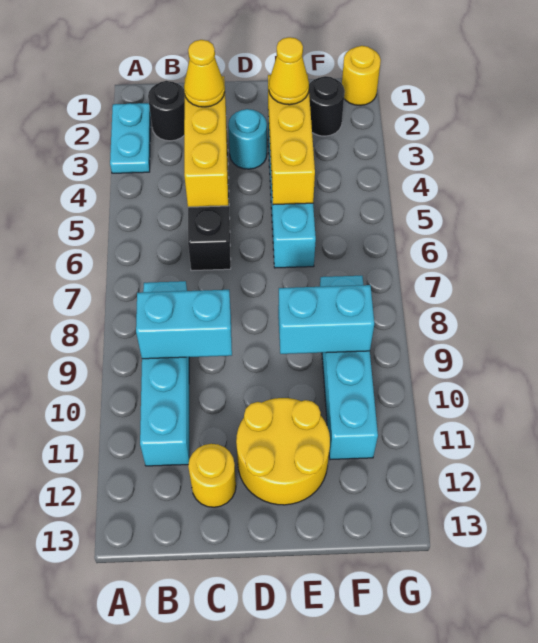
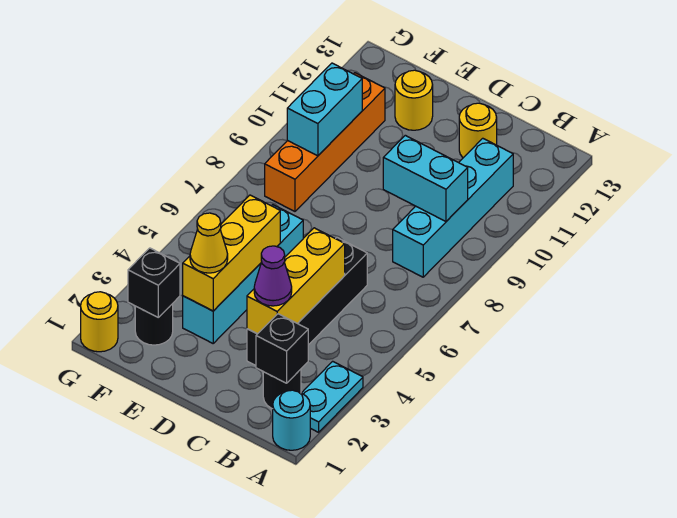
none -> black 1x1 brick [256,314,308,383]
yellow 1x1 cone [184,40,225,107] -> purple 1x1 cone [254,246,292,306]
cyan 1x1 round brick [228,109,267,169] -> cyan 1x1 round brick moved to [273,390,310,450]
yellow 2x2 round brick [236,398,330,505] -> yellow 1x1 round brick [395,70,433,130]
cyan 1x2 brick [278,285,374,354] -> cyan 1x2 brick turned to [287,63,362,156]
none -> black 1x1 brick [128,248,180,317]
cyan 1x4 brick [320,276,378,460] -> orange 1x4 brick [265,73,385,211]

